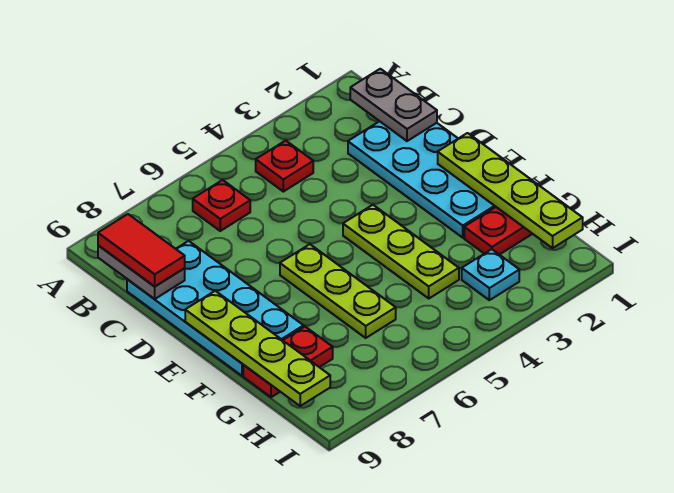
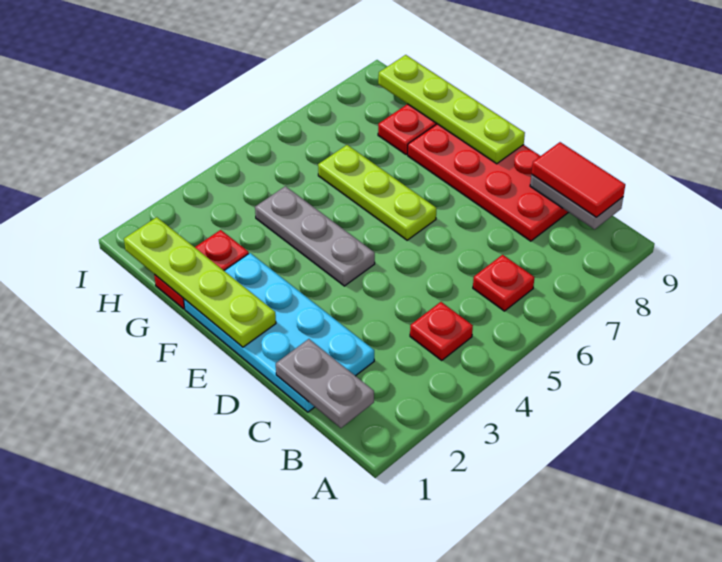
cyan 2x4 plate [127,241,304,376] -> red 2x4 plate [408,124,568,241]
lime 1x3 plate [343,205,459,298] -> grey 1x3 plate [255,186,375,286]
cyan 1x1 plate [462,249,519,300] -> none

